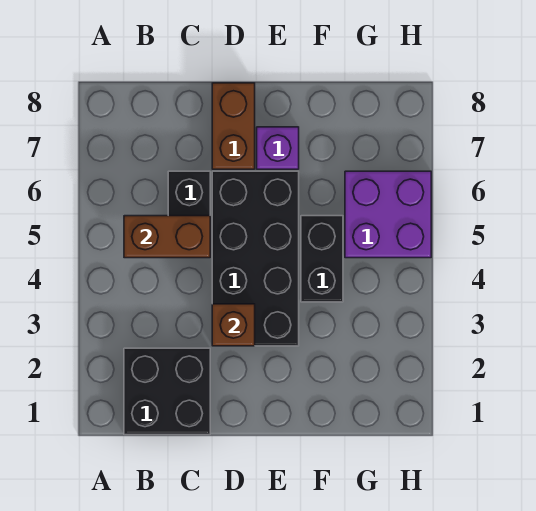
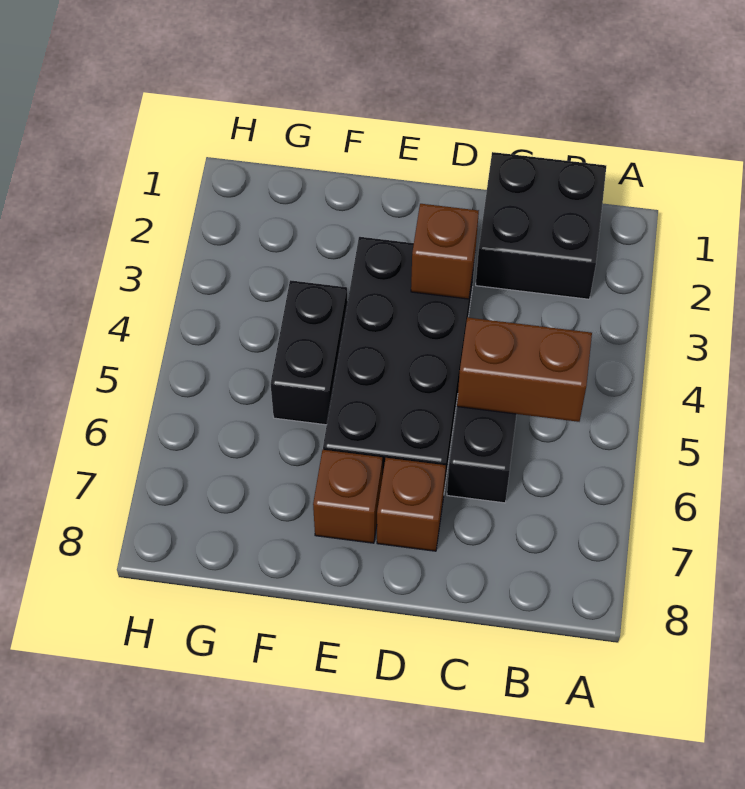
brown 1x2 brick [212,83,255,169] -> brown 1x1 brick [377,458,446,551]
purple 1x1 brick [257,127,299,169] -> brown 1x1 brick [313,450,382,543]
purple 2x2 brick [345,171,431,258] -> none

